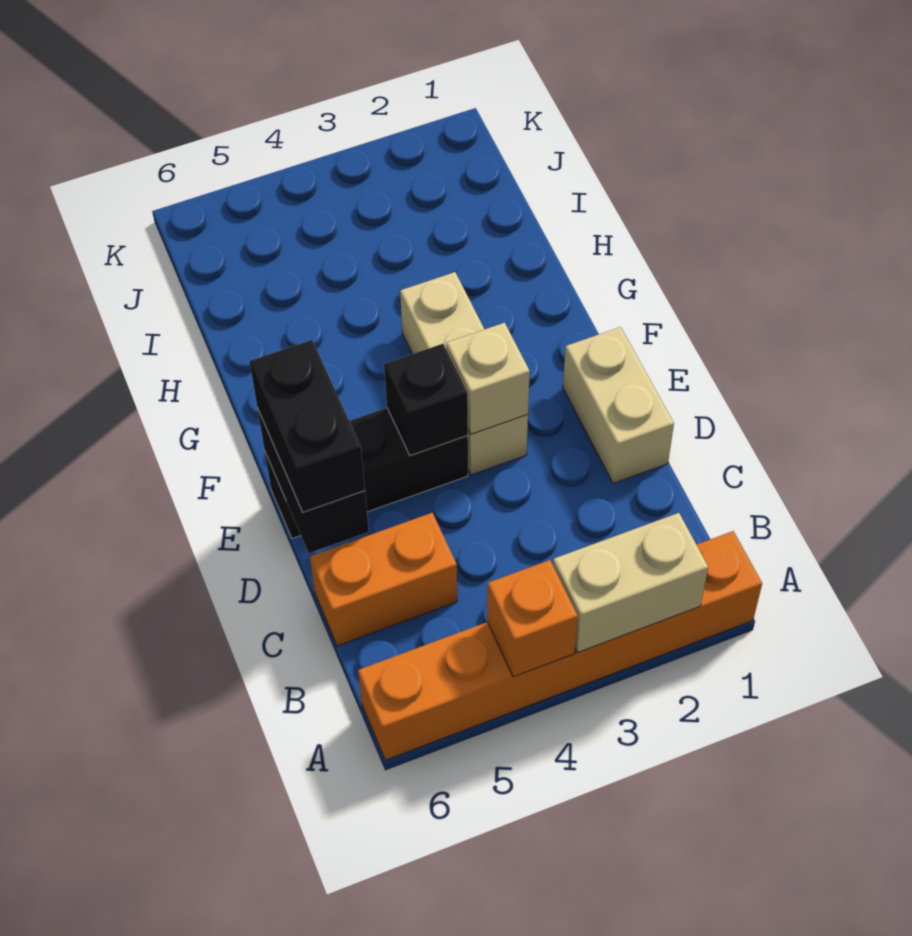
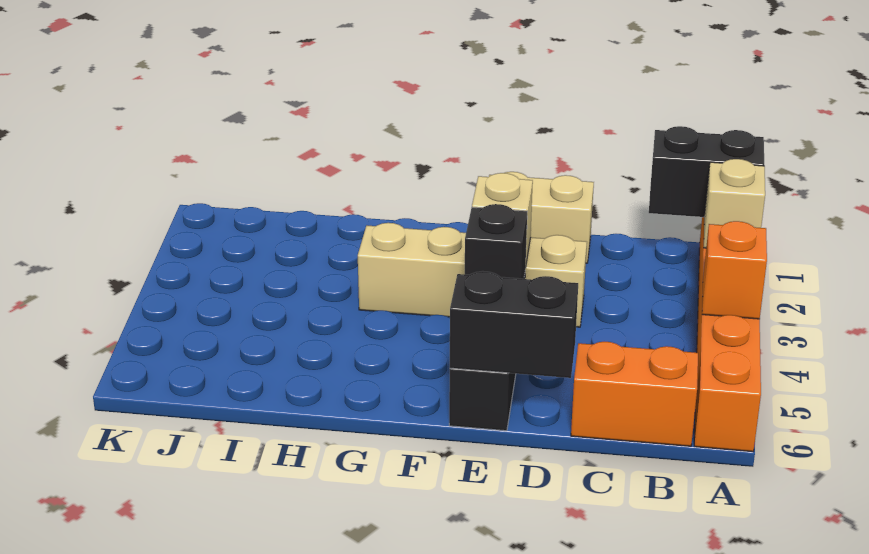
tan 1x2 brick [553,513,708,653] -> tan 1x1 brick [704,159,765,248]
orange 1x2 brick [310,513,457,646] -> orange 1x2 brick turned to [571,342,698,446]
black 1x2 brick [250,340,365,512] -> black 1x2 brick moved to [649,126,764,217]
tan 1x3 brick [400,272,528,475] -> tan 1x4 brick [358,223,587,327]

